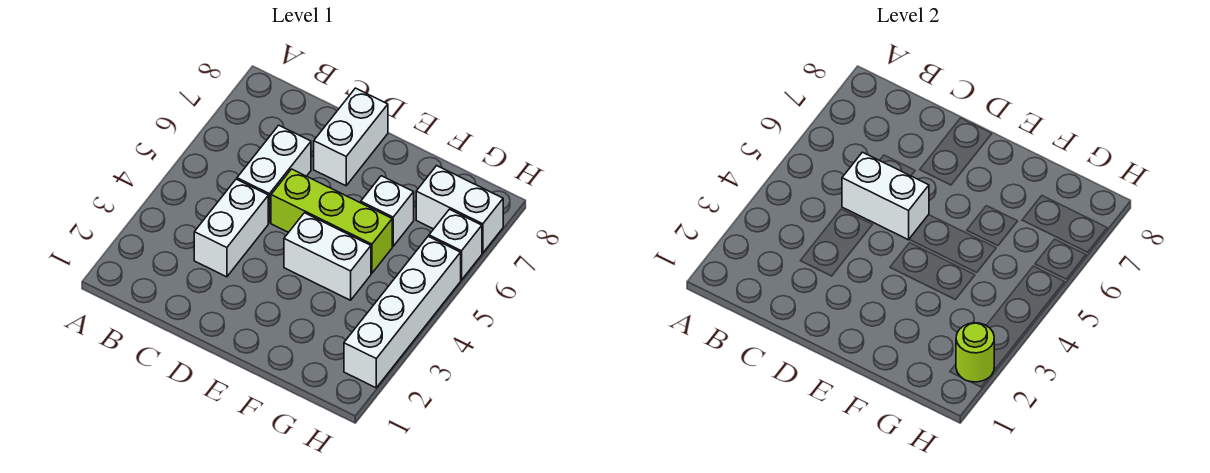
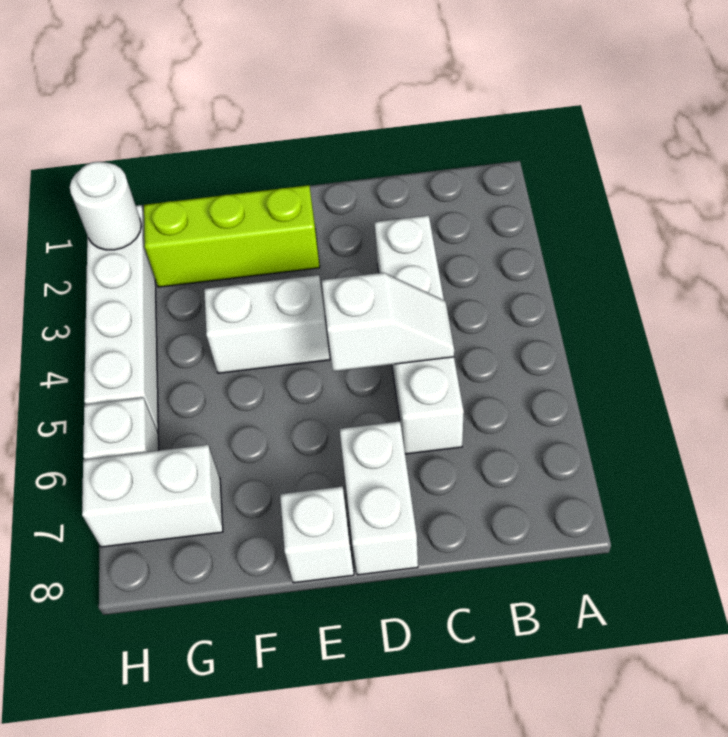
white 1x2 brick [842,152,929,240] -> white 1x2 slope [322,273,454,371]
lime 1x3 brick [271,169,392,273] -> lime 1x3 brick moved to [144,185,320,287]
white 1x1 brick [361,176,414,246] -> white 1x1 brick moved to [280,487,354,583]
lime 1x1 round brick [956,323,994,382] -> white 1x1 round brick [70,162,141,250]

